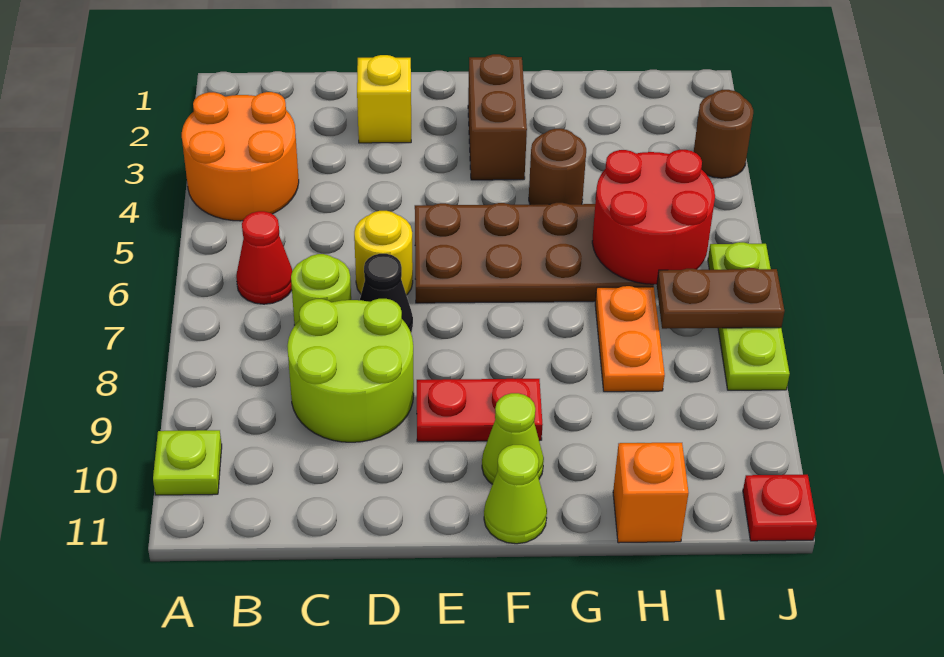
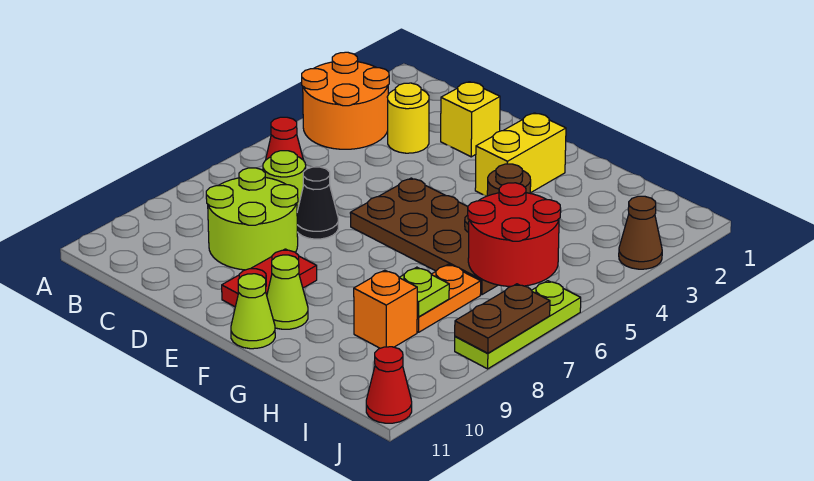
lime 1x1 plate [153,430,222,495] -> lime 1x1 plate moved to [399,267,449,317]
yellow 1x1 round brick [354,211,413,295] -> yellow 1x1 round brick moved to [388,83,429,153]
red 1x2 plate [417,379,543,442] -> red 1x2 plate turned to [222,249,317,307]
brown 1x2 brick [468,54,527,180] -> yellow 1x2 brick [475,113,566,196]
orange 1x1 brick [613,443,689,543] -> orange 1x1 brick moved to [354,270,417,348]
brown 1x2 plate [657,268,785,329] -> brown 1x2 plate turned to [455,284,550,353]
brown 1x1 round brick [694,90,753,178] -> brown 1x1 cone [619,196,662,269]
red 1x1 plate [743,475,817,541] -> red 1x1 cone [366,347,412,423]

